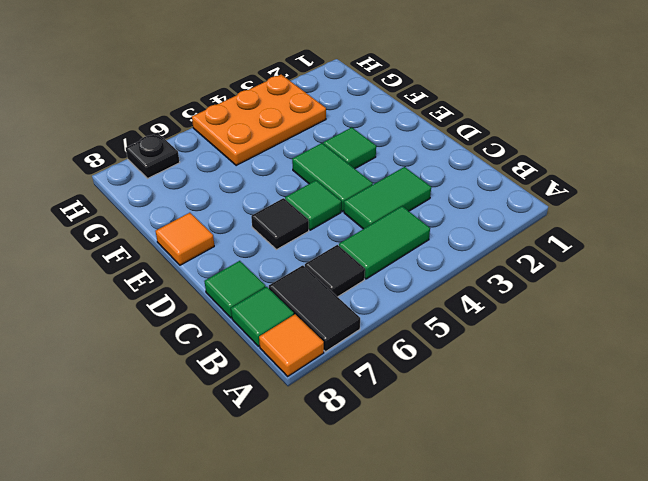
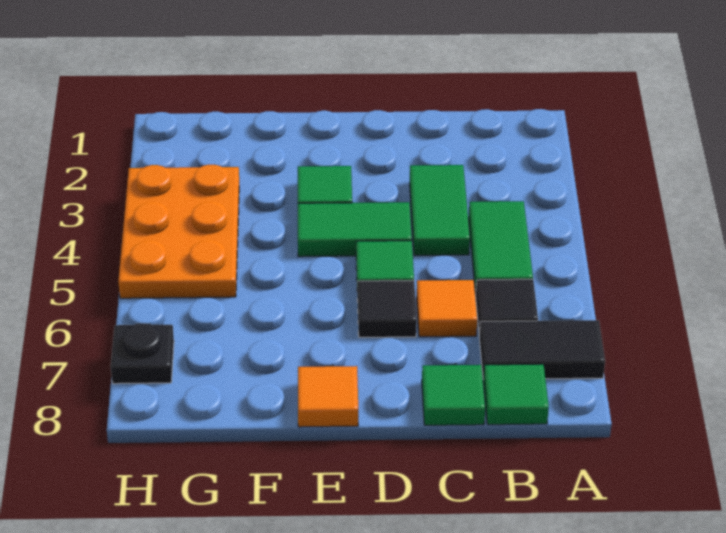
orange 1x1 tile [259,314,324,376] -> orange 1x1 tile moved to [417,280,477,337]

